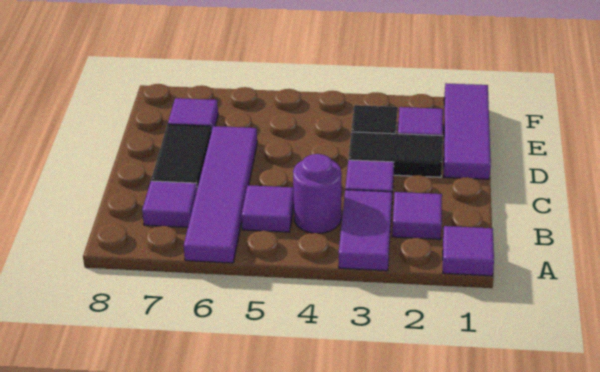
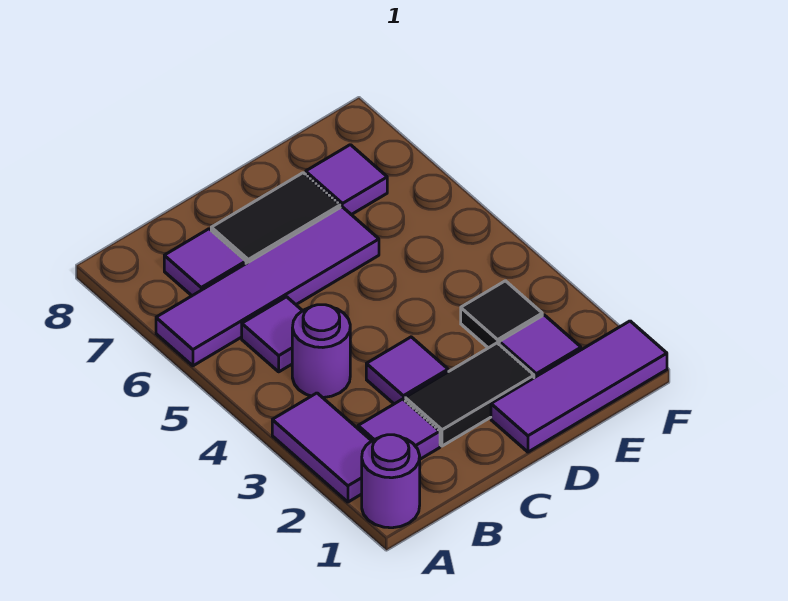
purple 1x1 tile [443,226,494,276] -> purple 1x1 round brick [362,435,420,528]
purple 1x2 tile [339,190,392,271] -> purple 1x2 tile turned to [272,393,371,502]
black 1x2 tile [348,132,443,177] -> black 1x2 tile turned to [405,343,534,446]

